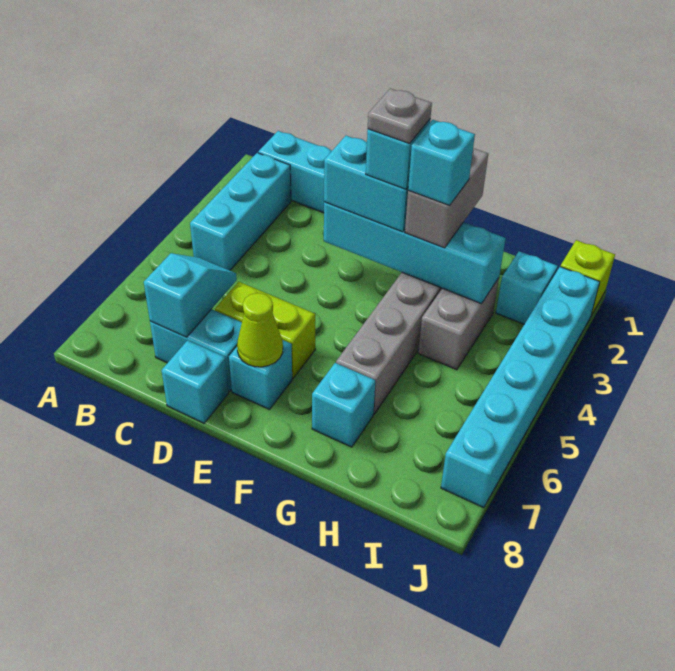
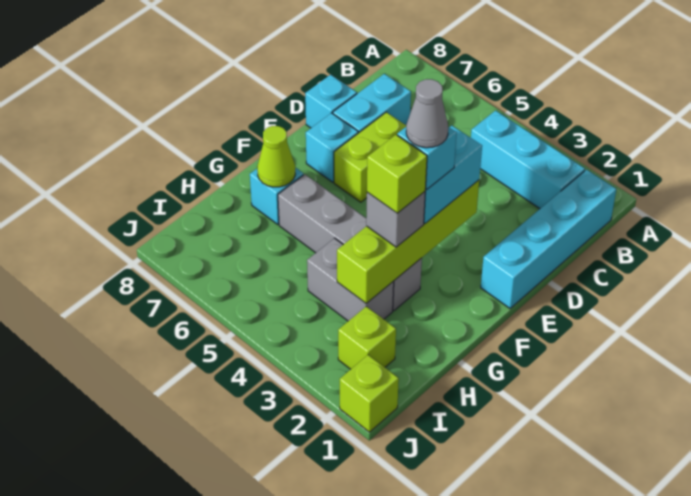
cyan 1x2 slope [144,253,237,337] -> none
cyan 1x4 brick [324,202,506,304] -> lime 1x4 brick [337,180,479,303]
lime 1x1 cone [237,293,283,367] -> lime 1x1 cone moved to [257,126,295,187]
grey 1x1 plate [368,89,432,144] -> grey 1x1 cone [406,79,448,148]
grey 1x2 brick [405,148,488,248] -> grey 1x1 brick [366,192,425,247]
cyan 1x1 brick [408,120,475,205] -> lime 1x1 brick [367,135,427,213]
cyan 1x1 brick [496,251,558,324] -> lime 1x1 brick [338,306,396,369]
cyan 1x6 brick [441,267,600,508] -> none

